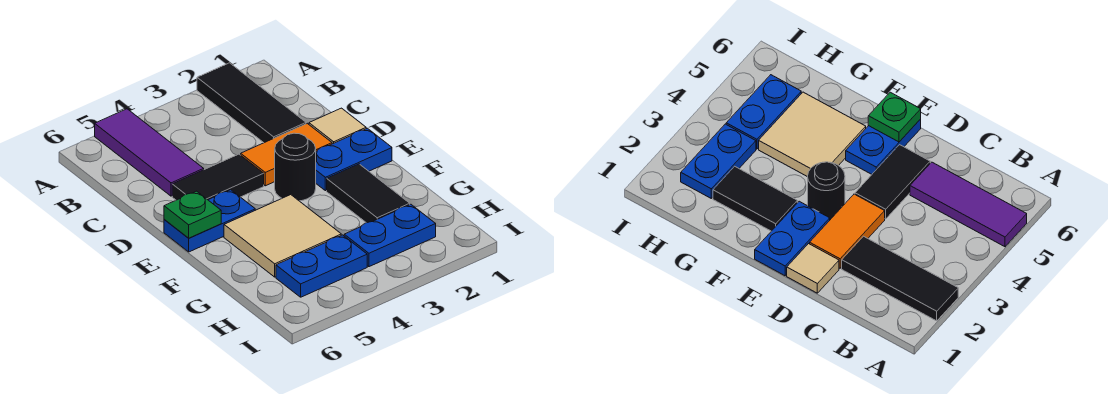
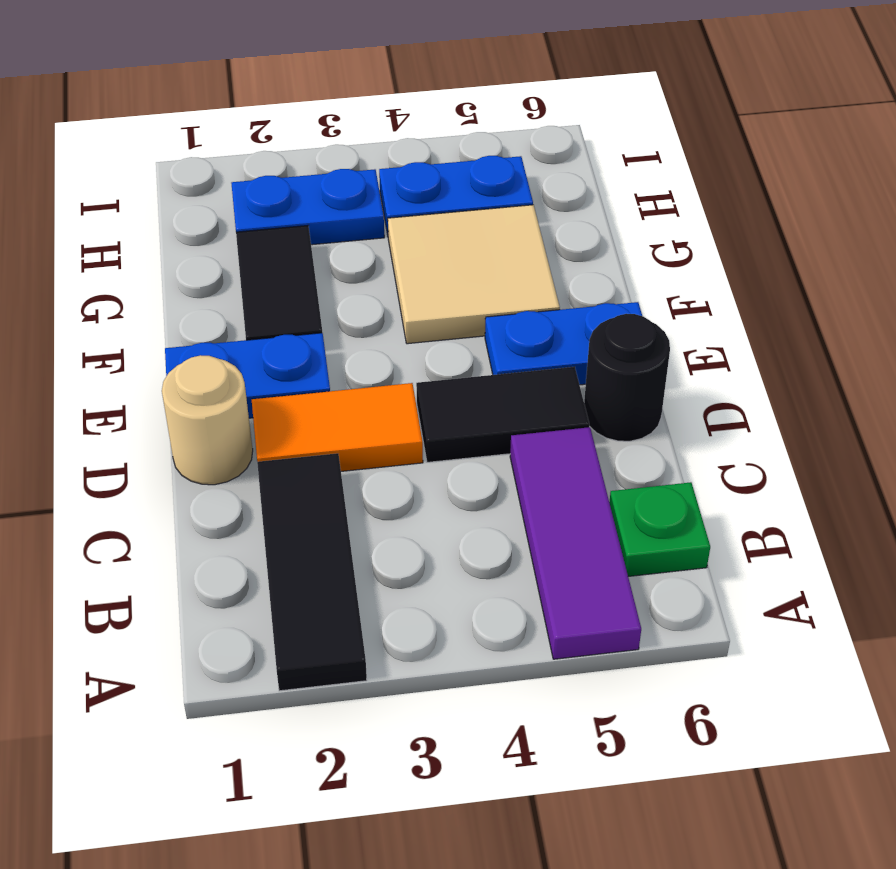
tan 1x1 tile [309,108,366,144] -> tan 1x1 round brick [162,355,253,485]
black 1x1 round brick [275,133,316,201] -> black 1x1 round brick moved to [584,314,670,441]
green 1x1 plate [164,191,221,238] -> green 1x1 plate moved to [609,482,710,576]

